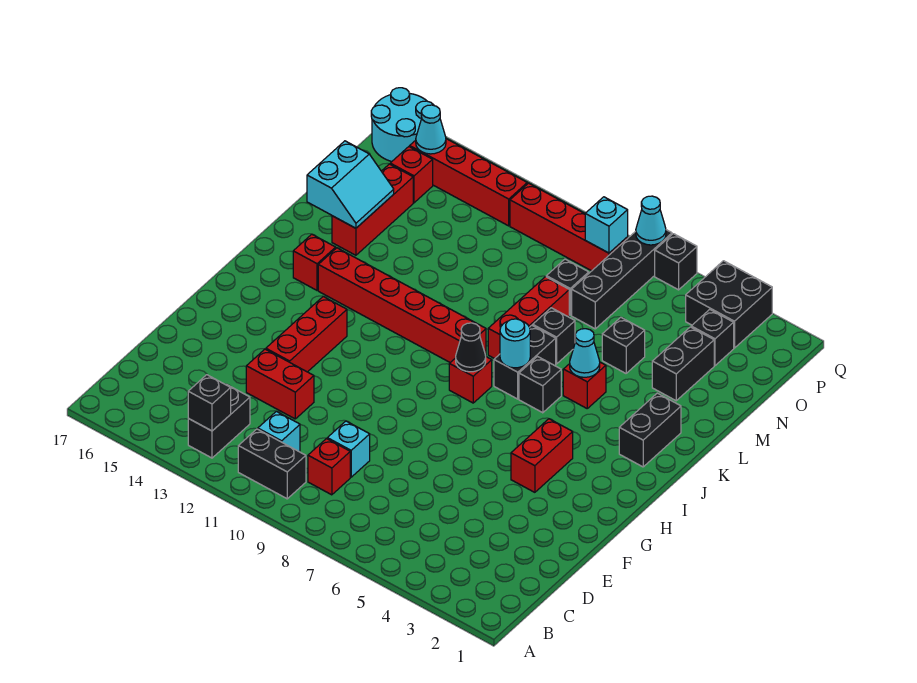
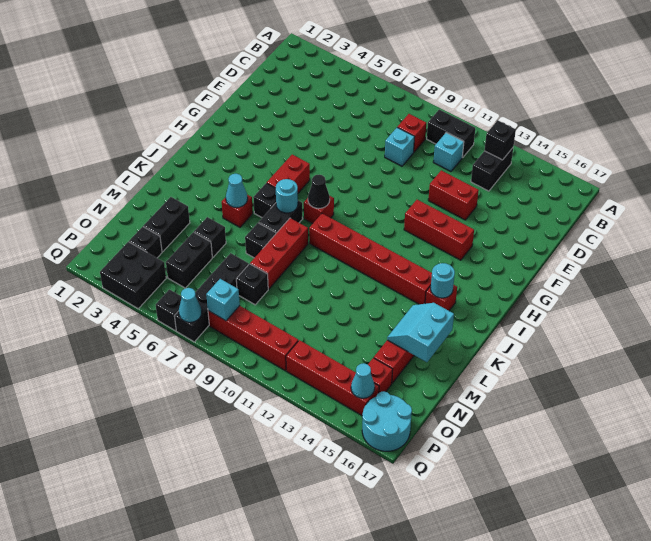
red 1x3 brick [266,297,347,372] -> red 1x3 brick turned to [404,200,474,260]
red 1x2 brick [511,419,573,492] -> red 1x2 brick moved to [267,155,310,193]
black 1x2 brick [619,393,681,467] -> black 1x2 brick moved to [166,232,212,288]
none -> cyan 1x1 round brick [431,263,455,298]

